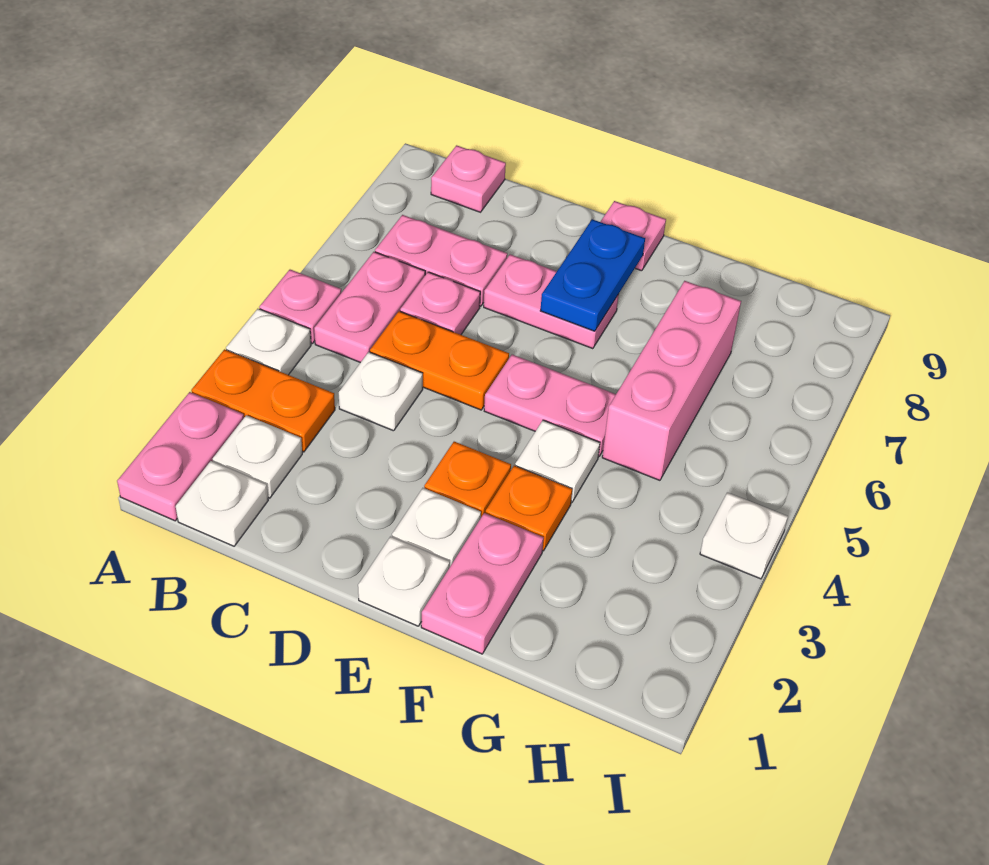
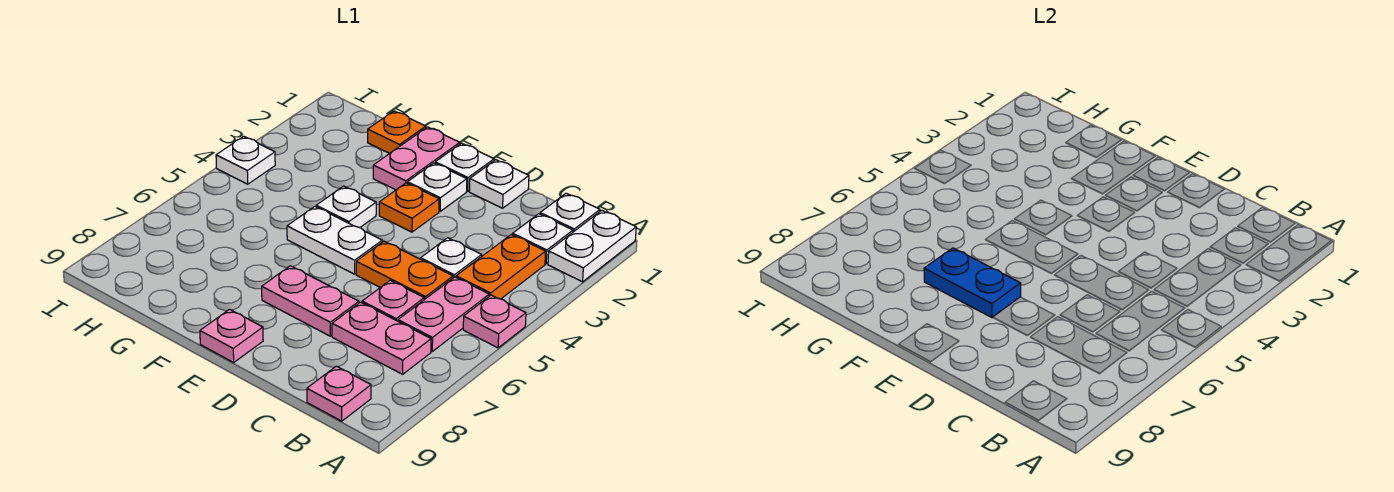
pink 1x2 plate [117,392,244,521] -> white 1x2 plate [548,210,636,282]
orange 1x2 plate [191,349,335,452] -> orange 1x2 plate turned to [456,234,546,299]
white 1x1 plate [226,309,311,375] -> white 1x1 plate moved to [469,160,529,208]
pink 1x2 plate [484,355,616,456] -> white 1x2 plate [287,207,382,274]
blue 1x2 plate [540,219,645,331] -> blue 1x2 plate turned to [924,248,1021,318]
orange 1x1 plate [486,466,572,551] -> orange 1x1 plate moved to [368,111,426,153]
pink 1x3 brick [602,281,741,480] -> none

